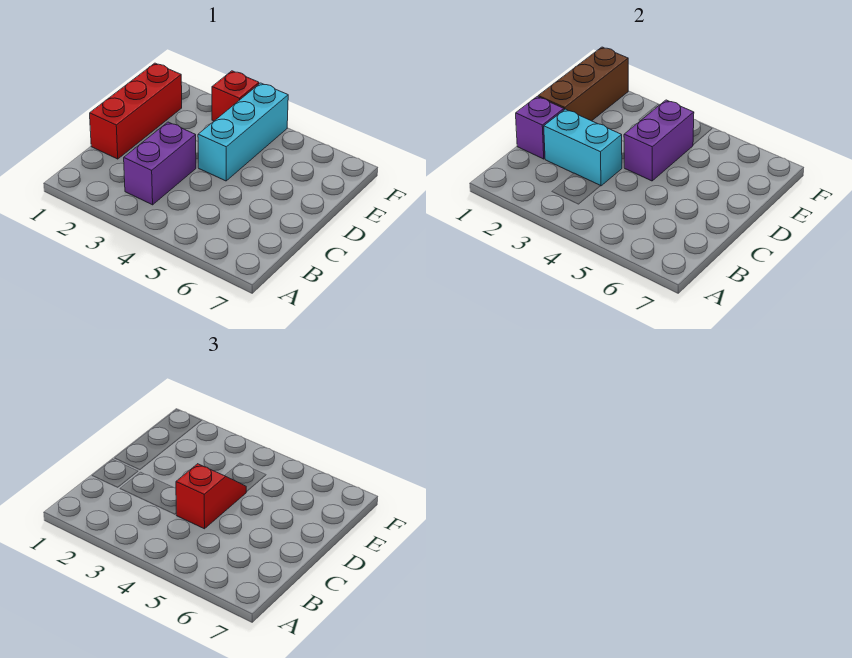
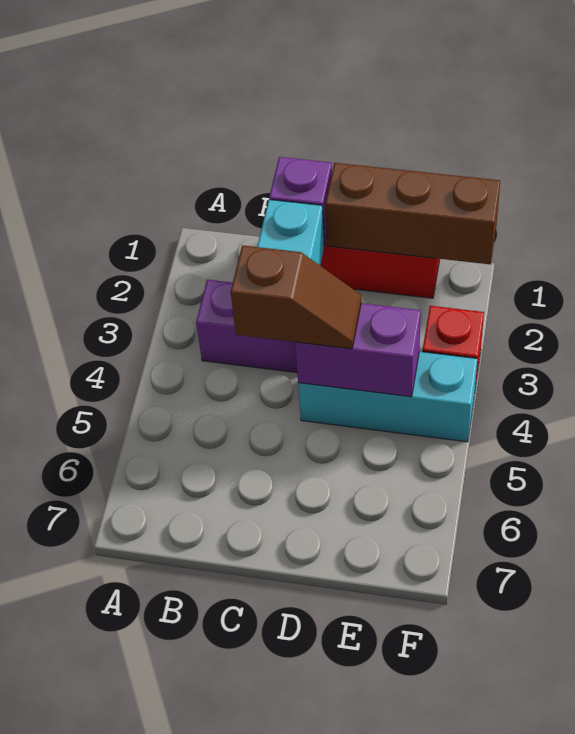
red 1x2 slope [176,464,246,529] -> brown 1x2 slope [231,245,361,349]

